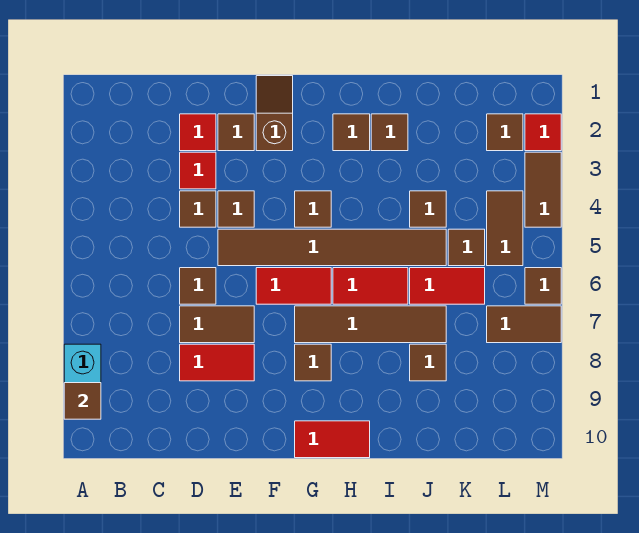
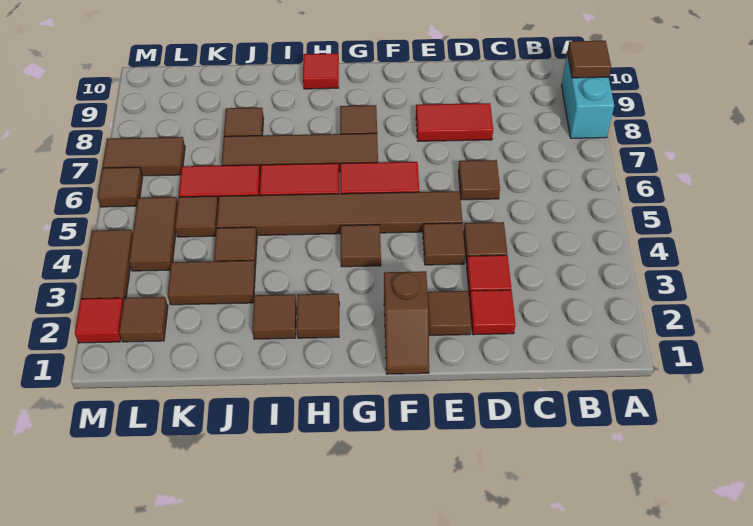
brown 1x2 tile [180,306,254,343] -> brown 1x2 tile moved to [168,260,255,305]
red 1x2 tile [295,421,370,458] -> red 1x1 tile [303,53,339,89]

